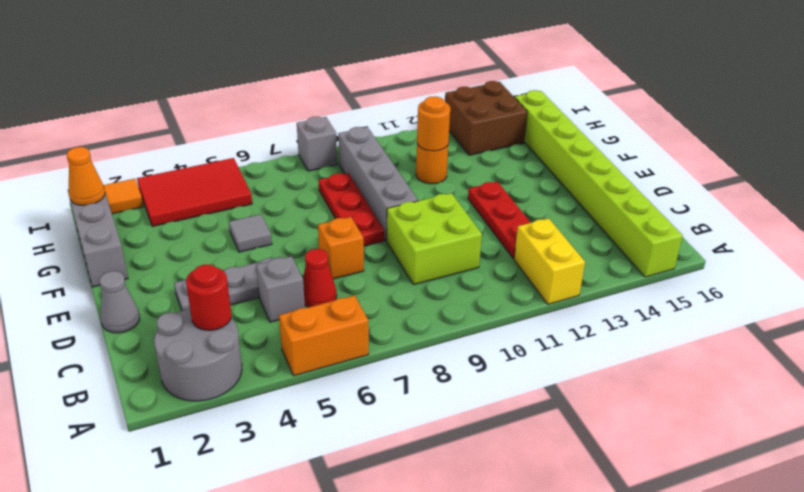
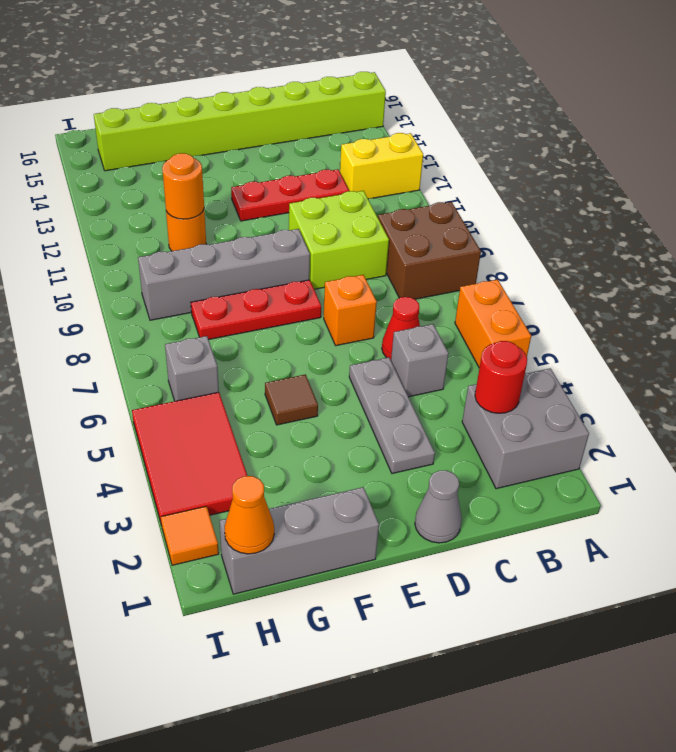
grey 2x2 round brick [154,309,242,401] -> grey 2x2 brick [462,368,589,489]
grey 1x1 tile [229,214,272,252] -> brown 1x1 tile [265,375,318,425]
brown 2x2 brick [445,81,527,155] -> brown 2x2 brick moved to [378,202,481,299]
grey 1x1 brick [297,117,337,171] -> grey 1x1 brick moved to [165,336,219,401]

